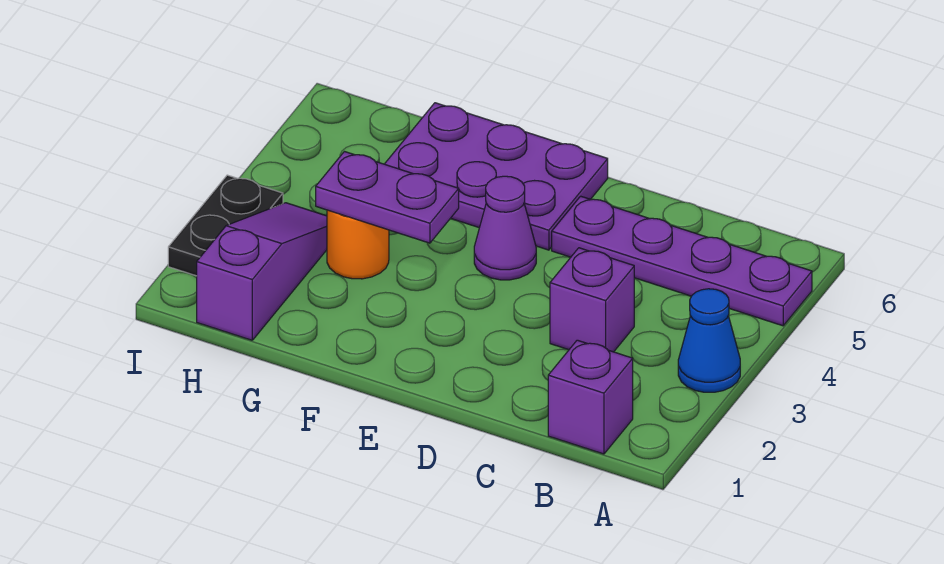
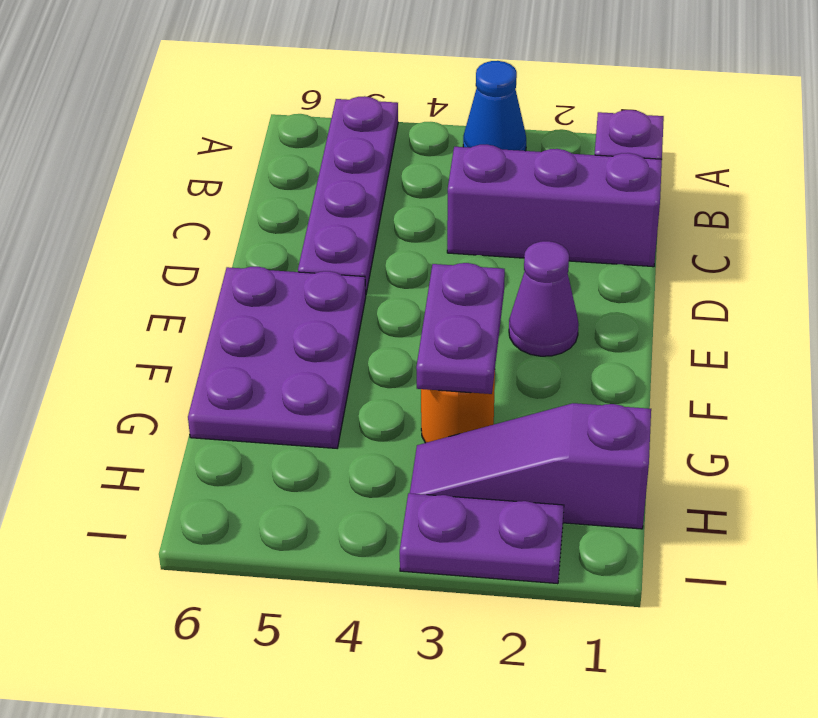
purple 1x1 brick [550,248,634,352] -> purple 1x3 brick [447,145,662,267]
purple 1x1 cone [474,176,536,280] -> purple 1x1 cone moved to [509,241,579,356]
black 1x2 plate [168,175,283,276] -> purple 1x2 plate [400,493,564,584]

